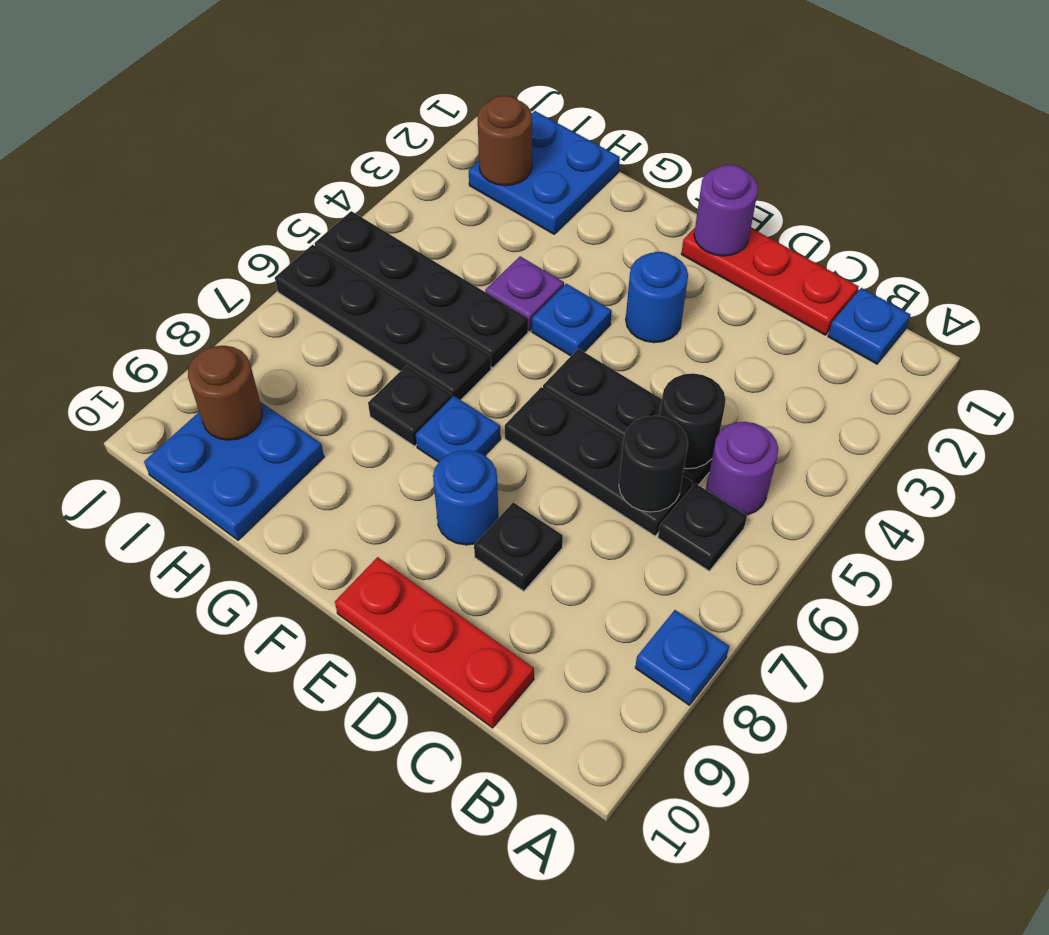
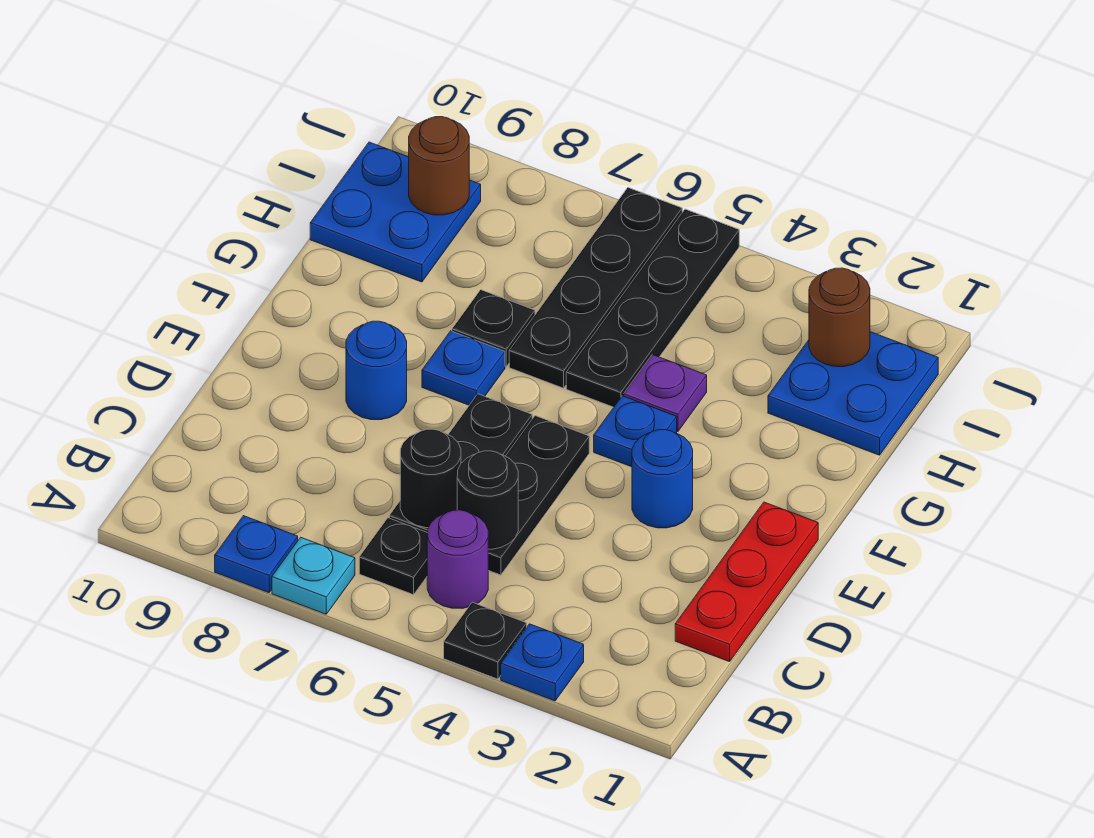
none -> cyan 1x1 plate [272,537,355,614]
blue 1x1 plate [828,288,910,364] -> blue 1x1 plate moved to [501,624,584,701]
red 1x3 plate [335,557,534,728] -> none
black 1x1 plate [474,502,563,591] -> black 1x1 plate moved to [444,602,527,679]
purple 1x1 round brick [694,165,758,256] -> none

